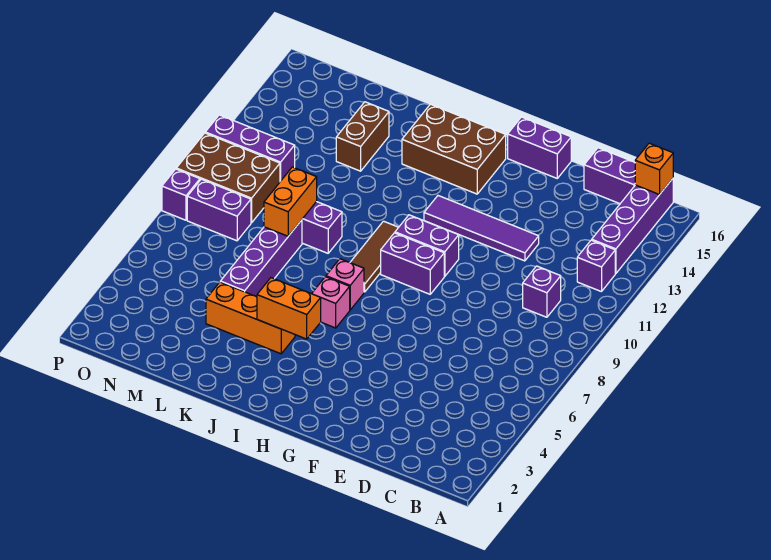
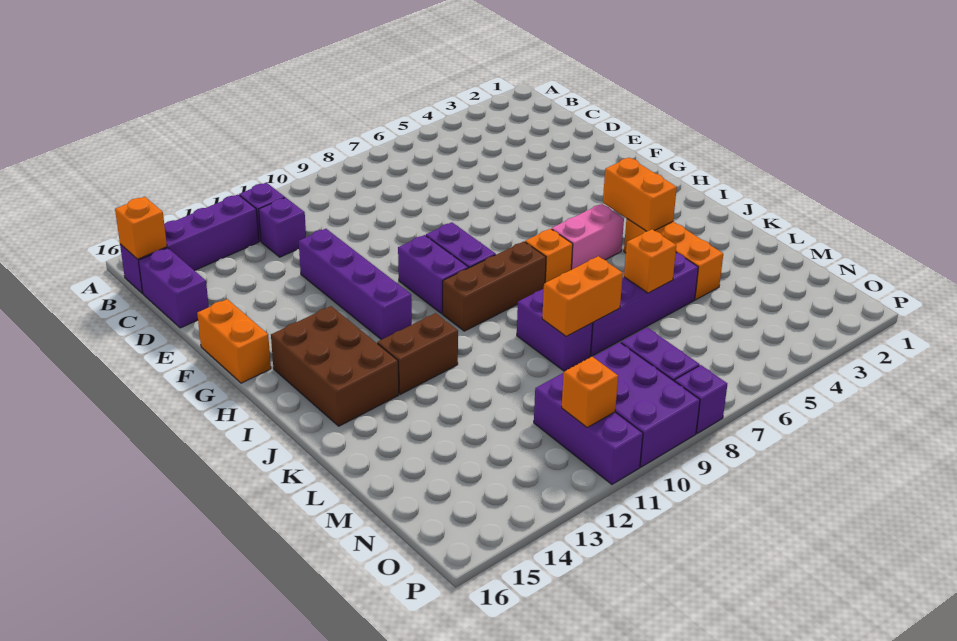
purple 1x1 brick [523,266,561,317] -> purple 1x1 brick moved to [259,198,306,257]
purple 1x4 tile [424,196,539,261] -> purple 1x4 brick [299,229,412,340]
purple 1x2 brick [508,117,571,178] -> orange 1x2 brick [197,299,271,383]
pink 1x1 brick [312,277,350,328] -> pink 1x2 brick [552,204,624,270]
pink 1x1 brick [326,259,364,310] -> orange 1x1 brick [525,229,573,283]
brown 1x3 tile [350,221,399,292] -> brown 1x3 brick [443,241,546,331]
none -> orange 1x1 brick [624,229,676,293]
brown 1x2 brick [336,102,389,171] -> brown 1x2 brick moved to [377,313,458,394]
brown 2x3 brick [176,133,280,223] -> purple 2x3 brick [593,342,700,467]
none -> orange 1x1 brick [562,356,618,427]

